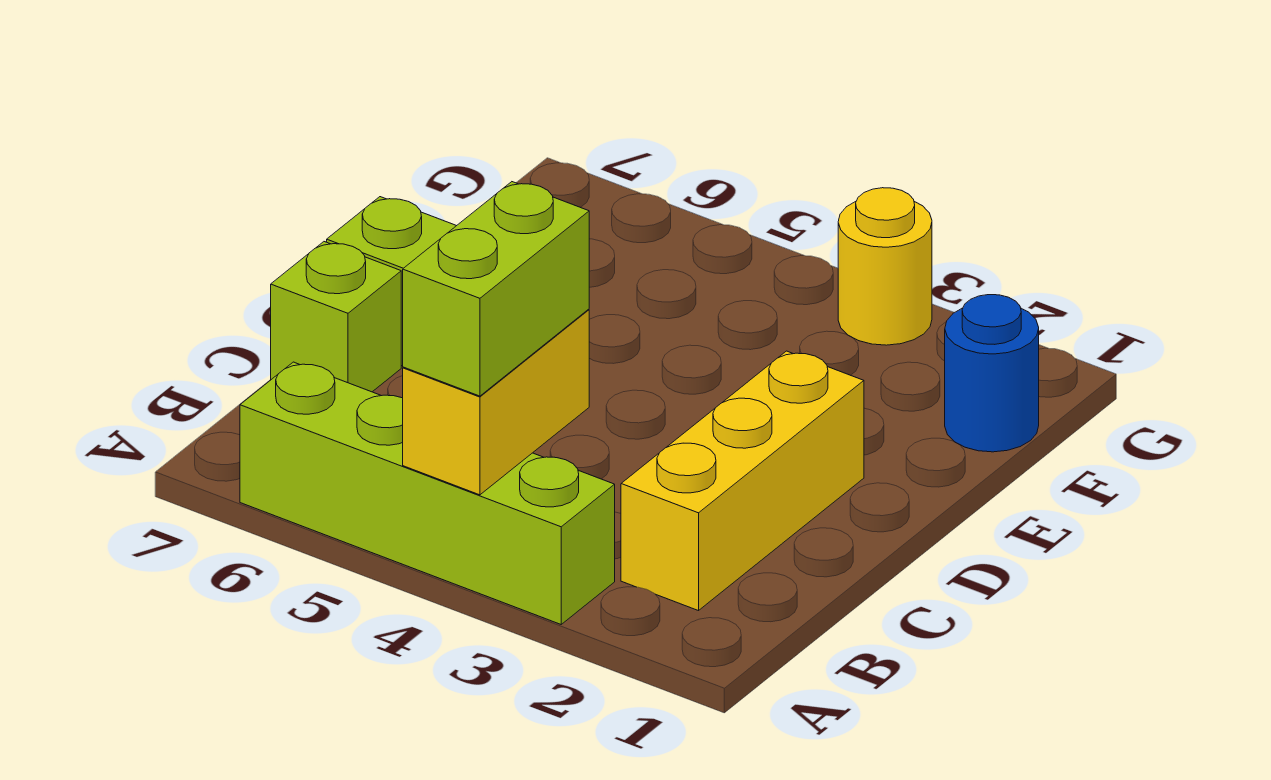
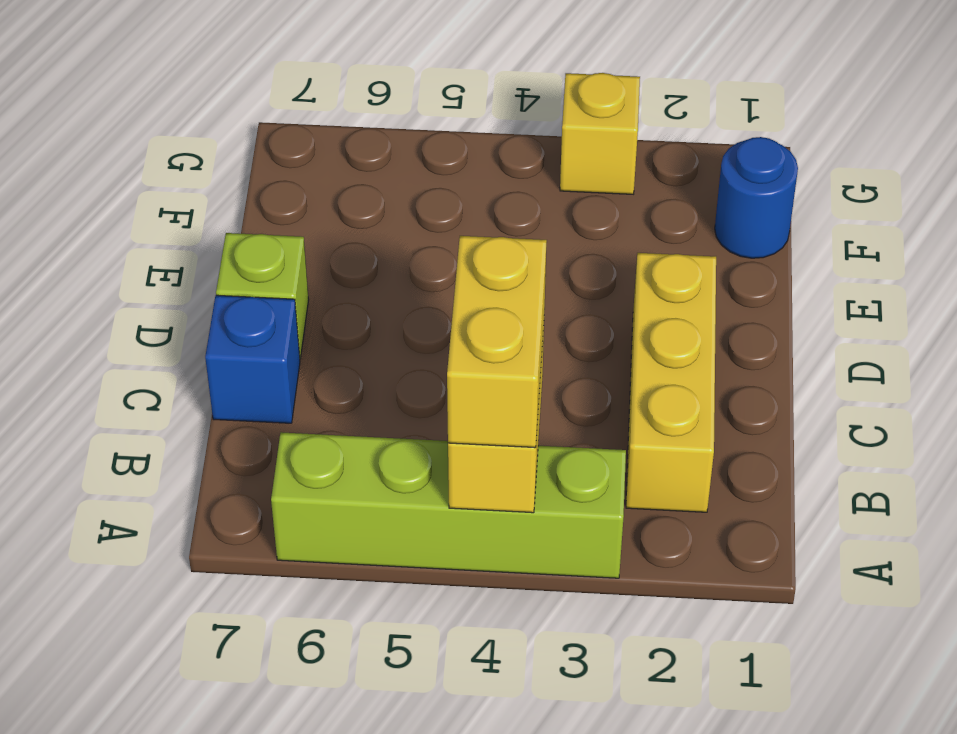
lime 1x2 brick [403,182,589,396] -> yellow 1x2 brick [447,236,547,448]
lime 1x1 brick [271,242,401,392] -> blue 1x1 brick [205,295,300,423]
yellow 1x1 round brick [838,188,932,345] -> yellow 1x1 brick [560,73,640,194]

